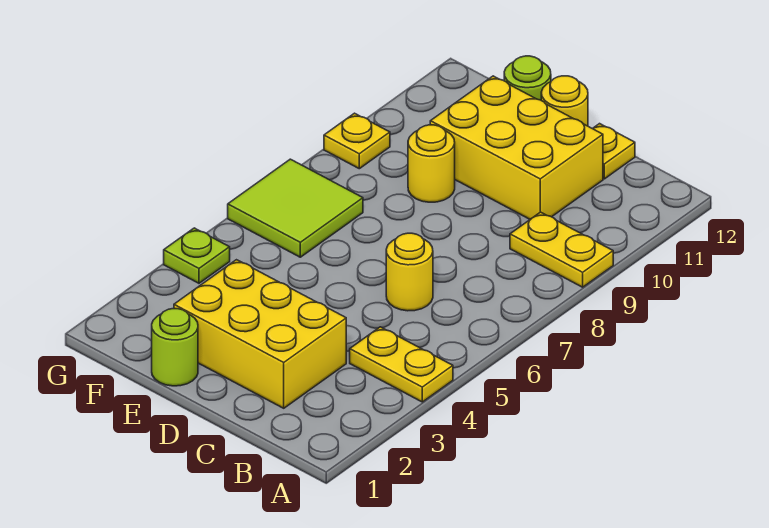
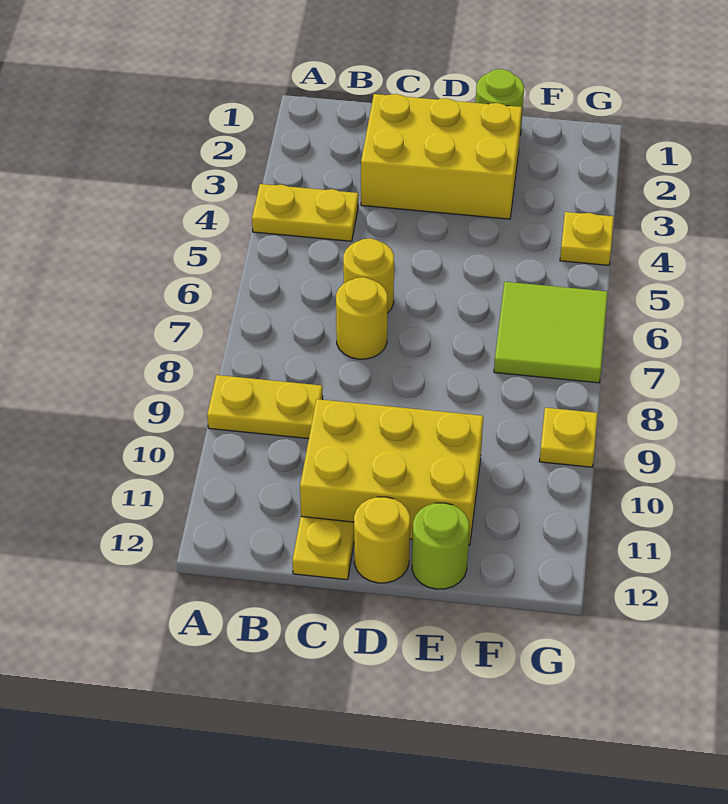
yellow 1x1 round brick [408,125,455,202] -> yellow 1x1 round brick moved to [336,277,388,359]
lime 1x1 plate [164,228,230,283] -> yellow 1x1 plate [560,212,614,265]

